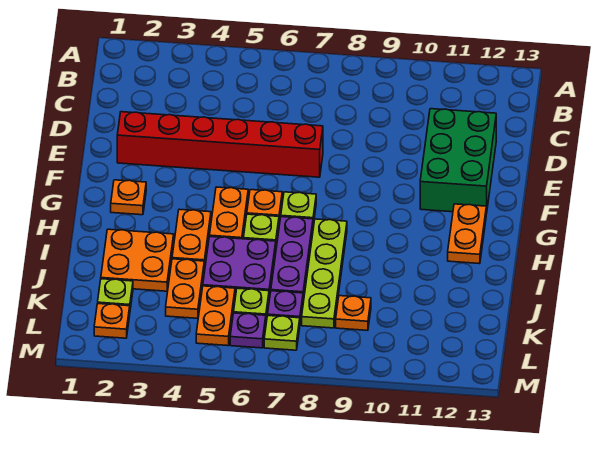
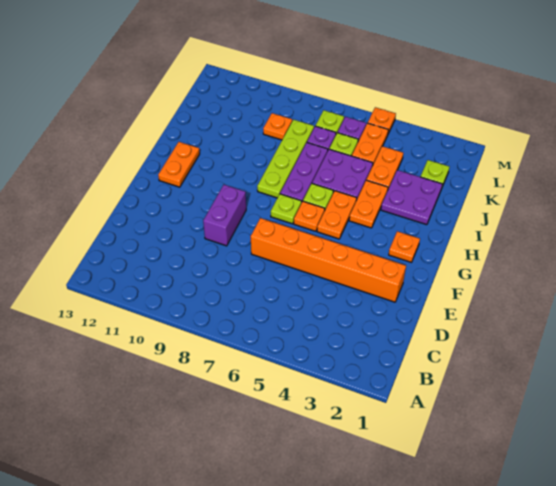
green 2x3 brick [420,109,496,214] -> none
red 1x6 brick [117,112,323,177] -> orange 1x6 brick [251,218,406,302]
none -> purple 1x2 brick [203,185,246,246]
orange 2x2 plate [101,229,174,291] -> purple 2x2 plate [381,170,442,225]
orange 1x1 plate [94,304,130,338] -> orange 1x1 plate moved to [368,107,396,133]

